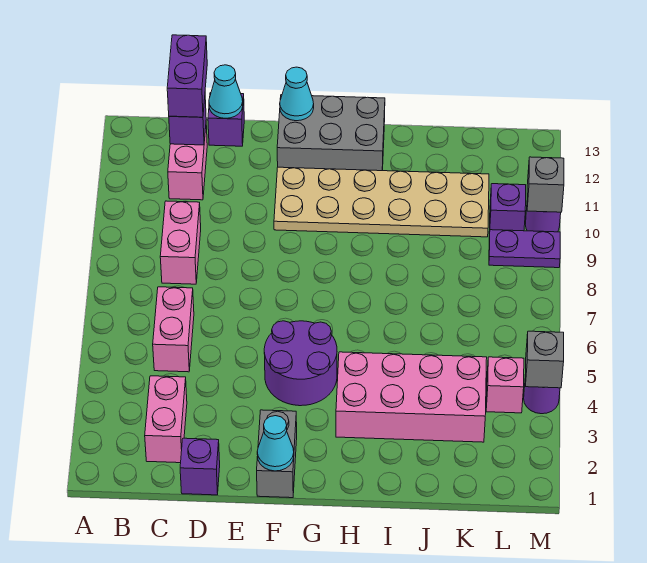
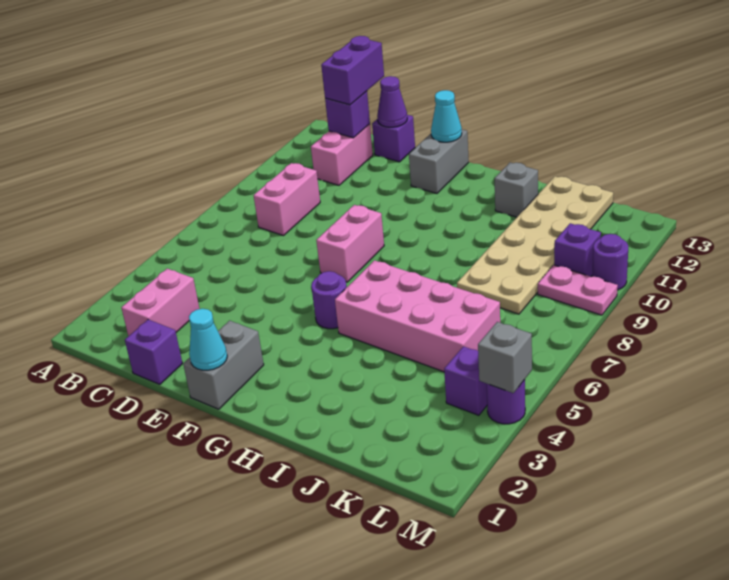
pink 1x2 brick [153,287,194,372] -> pink 1x2 brick moved to [316,205,384,282]
cyan 1x1 cone [209,65,243,118] -> purple 1x1 cone [377,76,407,127]
purple 2x2 round brick [264,321,337,406] -> purple 1x1 round brick [311,271,347,329]
tan 2x6 plate [274,167,489,237] -> tan 2x6 plate turned to [457,176,613,314]
grey 2x3 brick [277,95,385,171] -> grey 1x2 brick [409,129,469,193]
pink 2x4 brick [336,352,487,442] -> pink 2x4 brick moved to [335,260,500,372]
pink 1x1 brick [486,357,524,413] -> purple 1x1 brick [444,346,487,415]
purple 1x2 plate [489,230,560,268] -> pink 1x2 plate [538,265,618,315]
grey 1x1 brick [527,157,564,212] -> grey 1x1 brick moved to [495,163,538,217]

